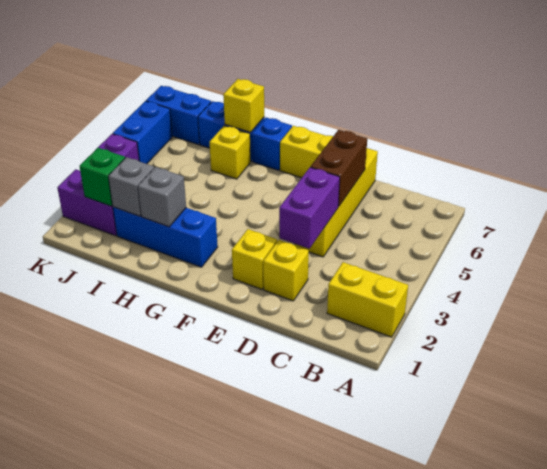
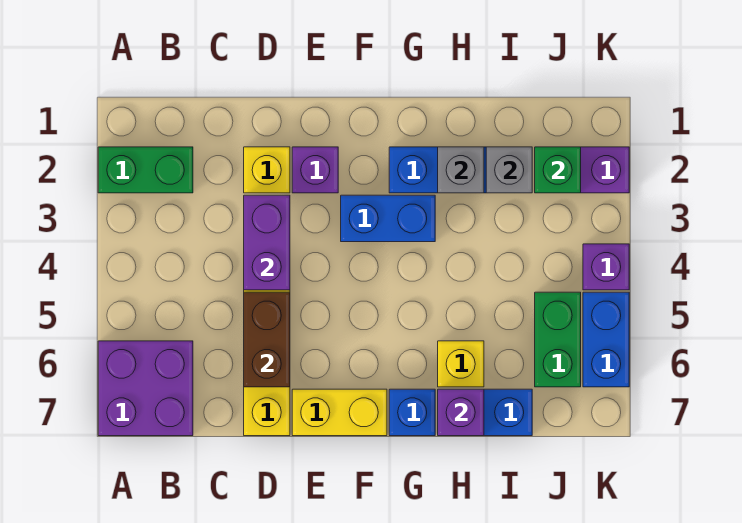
yellow 1x2 brick [327,262,408,337] -> green 1x2 brick [98,147,193,193]
none -> purple 2x2 brick [98,341,193,436]
yellow 1x1 brick [232,229,277,289] -> purple 1x1 brick [292,147,338,193]
yellow 1x1 brick [223,79,264,132] -> purple 1x1 brick [438,389,484,436]
none -> green 1x2 brick [535,292,581,387]
blue 1x2 brick [146,86,211,145] -> blue 1x2 brick moved to [341,195,435,242]

